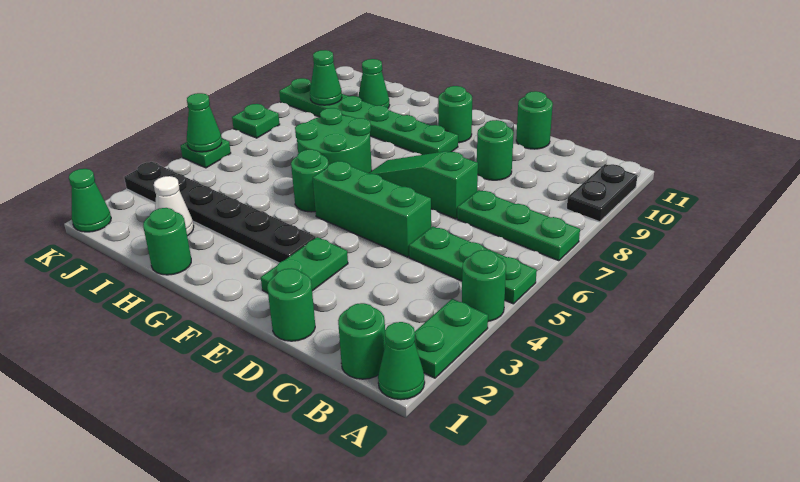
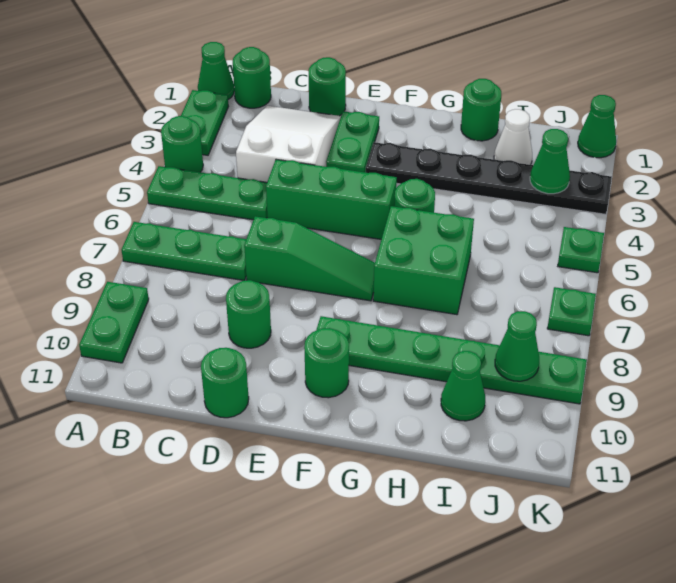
black 1x2 plate [567,164,638,222] -> green 1x2 plate [79,282,149,363]
none -> white 2x3 slope [236,106,341,182]
green 2x2 round brick [295,108,372,173] -> green 2x2 brick [373,206,474,315]
green 1x1 cone [187,93,222,152] -> green 1x1 cone moved to [530,129,570,194]

